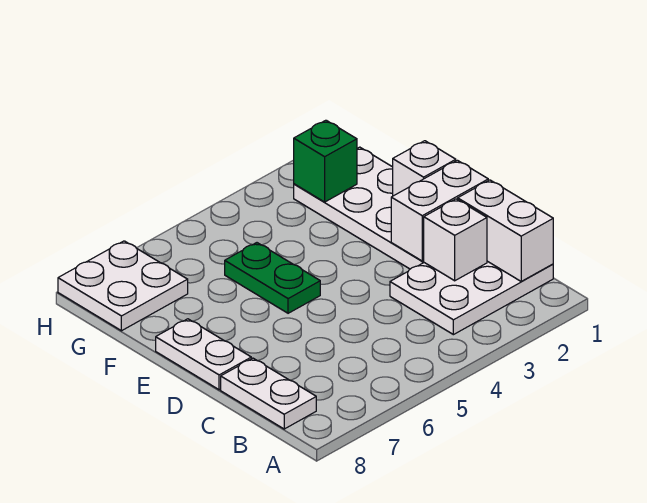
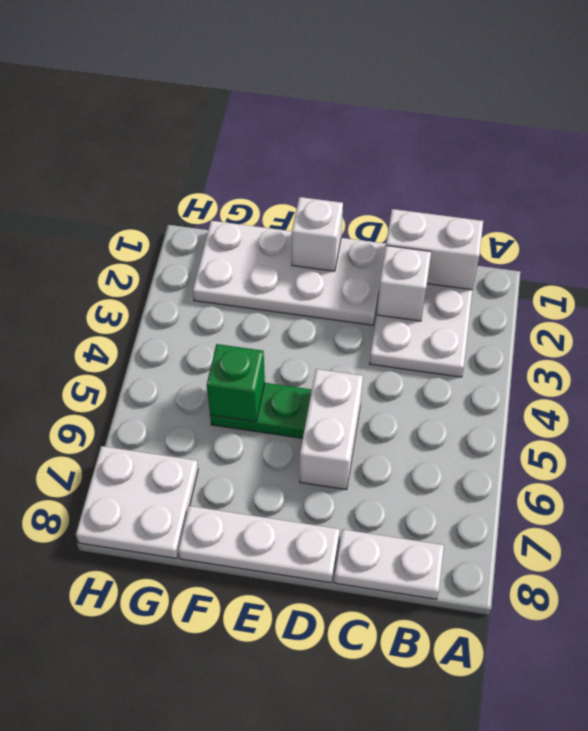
white 1x2 brick [391,160,488,261] -> white 1x2 brick moved to [300,369,363,490]
white 1x2 plate [156,319,251,390] -> white 1x3 plate [178,506,340,583]
green 1x1 brick [294,120,357,202] -> green 1x1 brick moved to [207,344,265,422]

